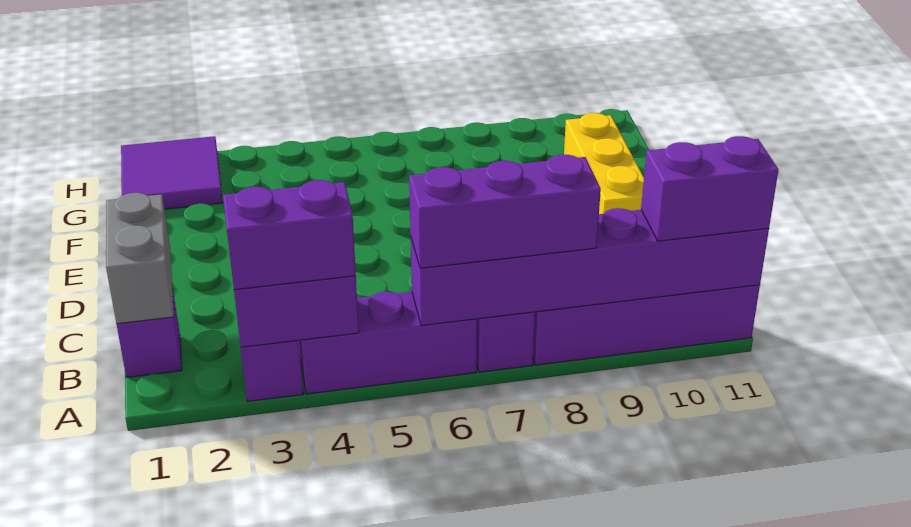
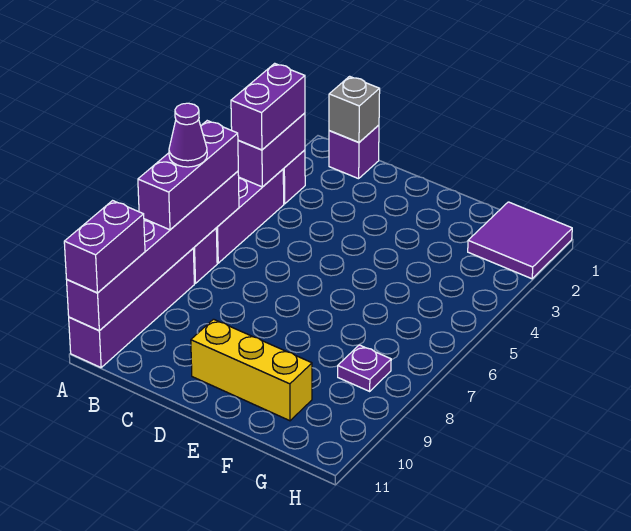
none -> purple 1x1 cone [169,103,207,167]
grey 1x2 brick [106,193,174,324] -> grey 1x1 brick [329,76,380,142]
none -> purple 1x1 plate [338,345,391,391]

